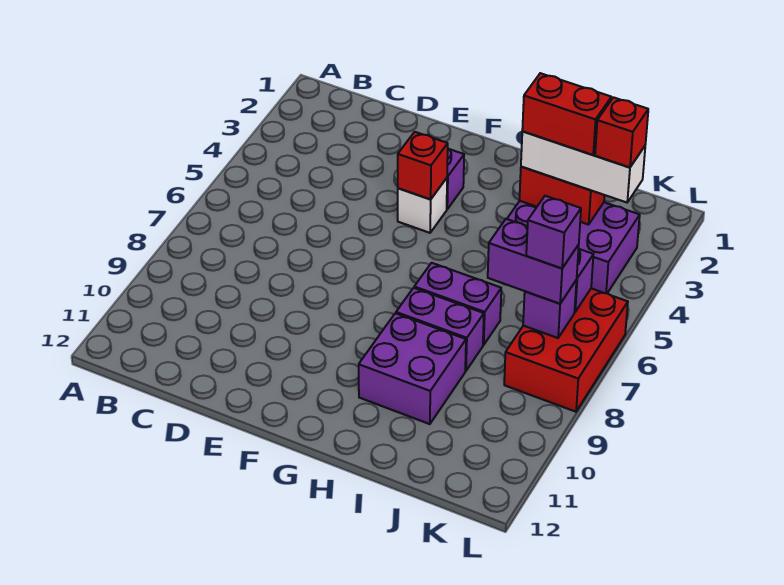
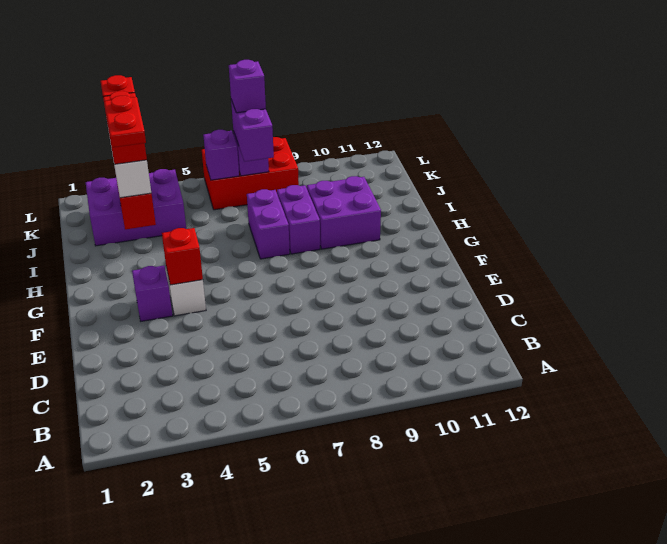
none -> red 1x2 plate [104,96,146,147]
purple 2x3 brick [507,201,640,293] -> purple 2x3 brick turned to [86,169,186,246]

